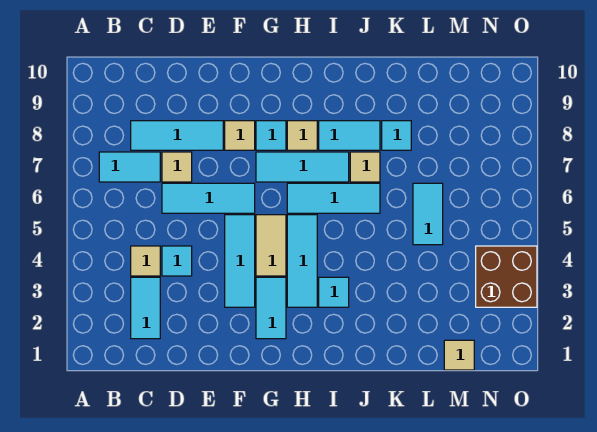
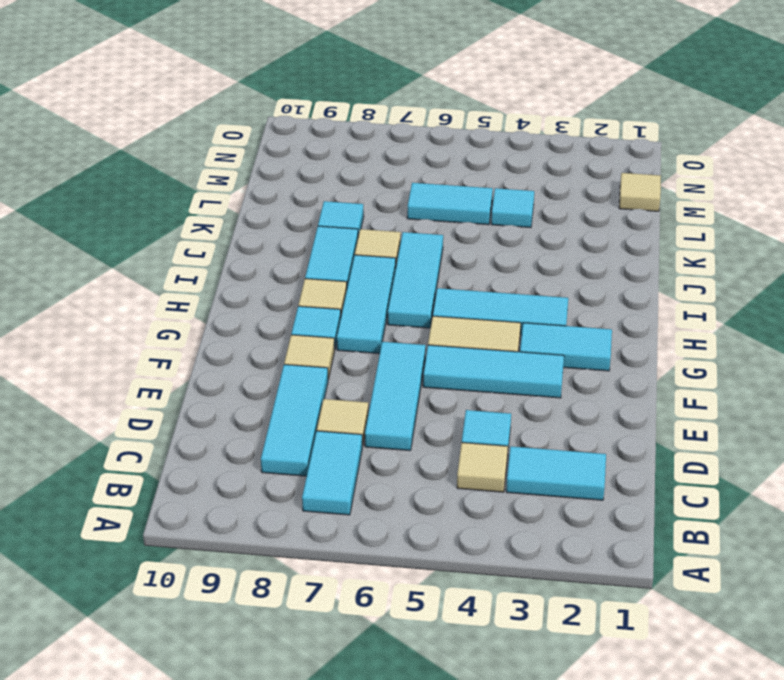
cyan 1x1 tile [319,277,349,307] -> cyan 1x1 tile moved to [491,188,534,228]
brown 2x2 brick [476,246,537,307] -> none

